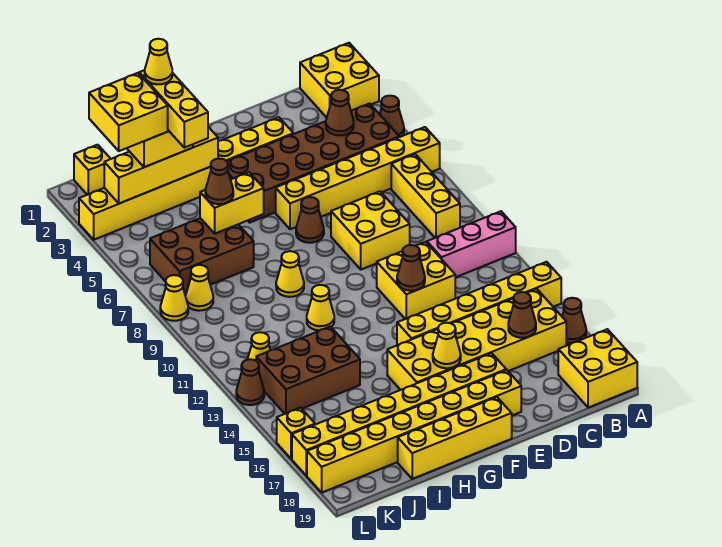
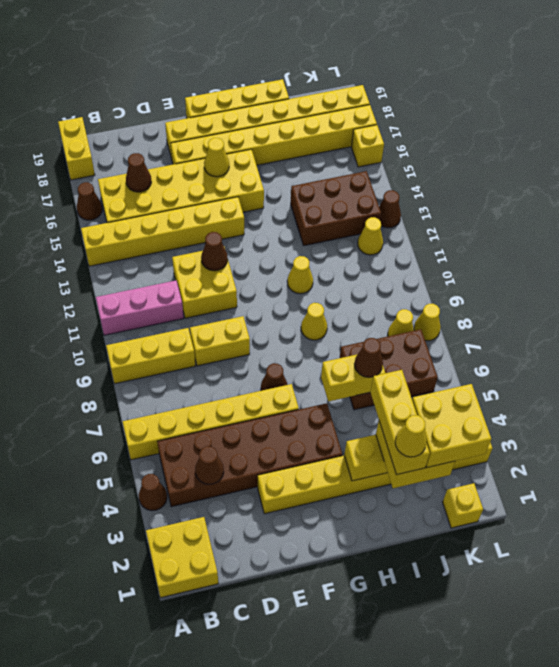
yellow 2x2 brick [558,329,637,408] -> yellow 1x2 brick [58,117,95,180]
yellow 1x3 brick [391,154,460,238] -> yellow 1x3 brick turned to [106,328,196,384]
yellow 2x2 brick [331,191,410,270] -> yellow 1x2 brick [190,316,250,366]

